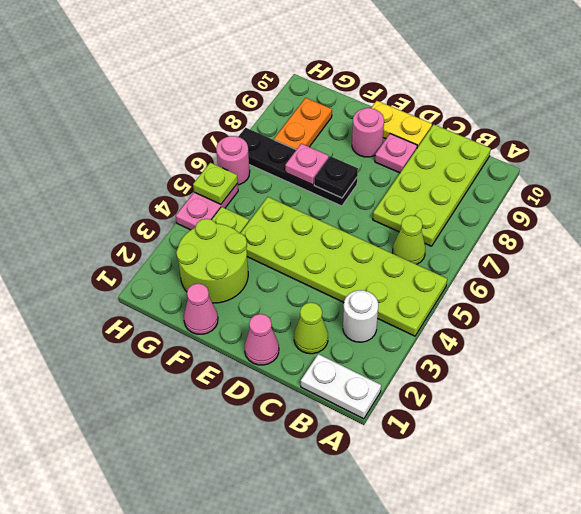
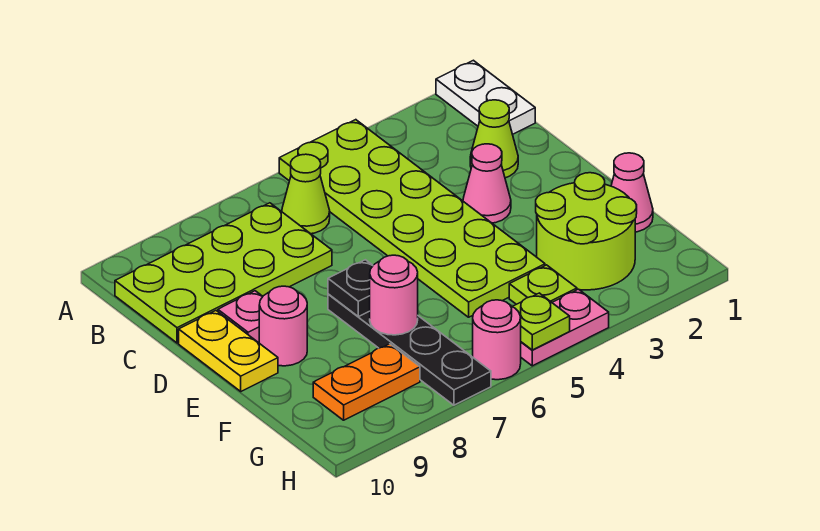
white 1x1 round brick [343,290,378,342] -> none
pink 1x1 cone [245,314,279,365] -> pink 1x1 cone moved to [463,144,511,223]
pink 1x1 plate [285,144,329,185] -> pink 1x1 round brick [370,255,418,335]

